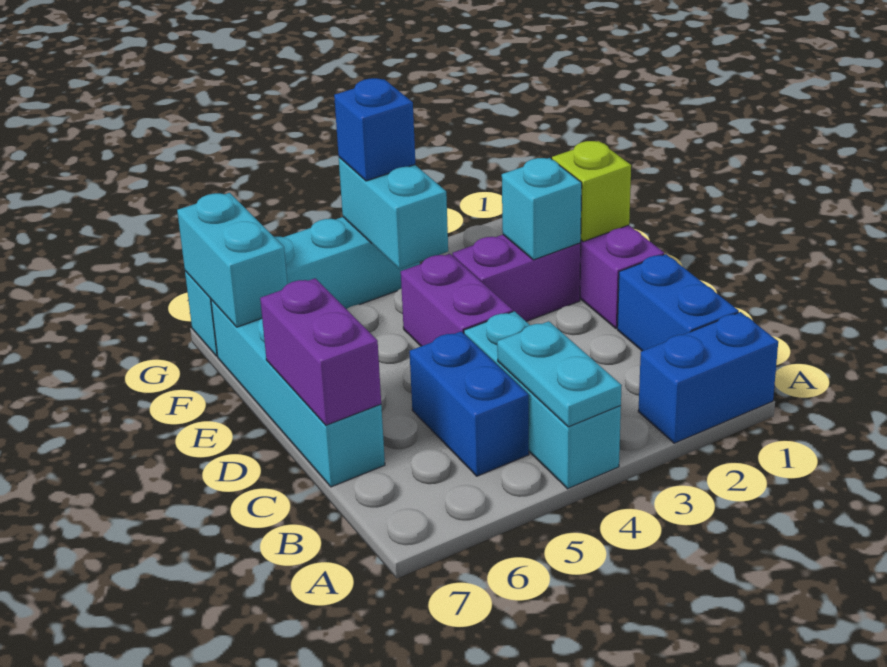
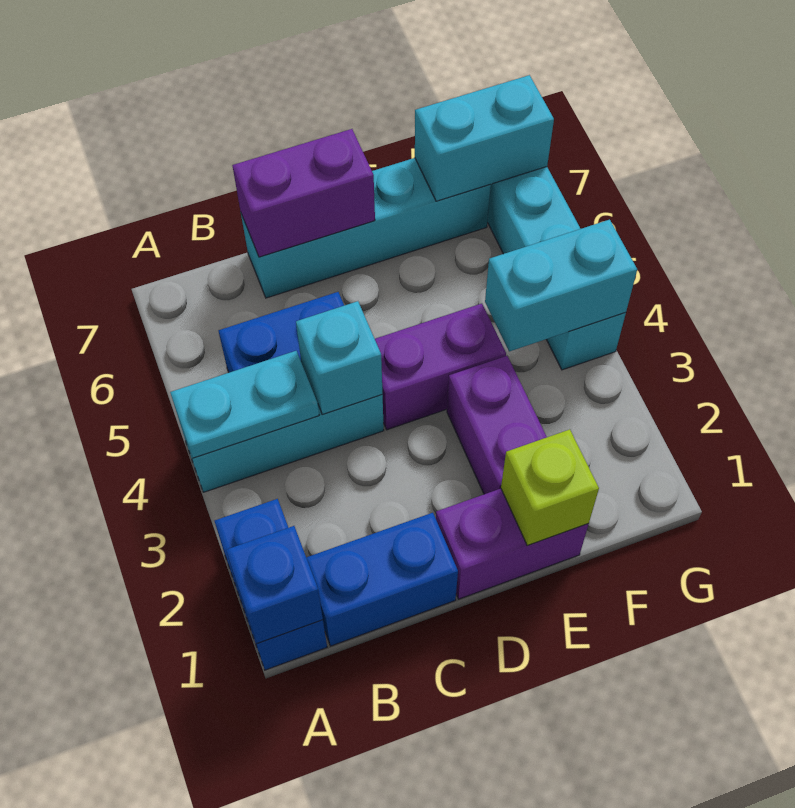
cyan 1x1 brick [502,158,582,260] -> cyan 1x1 brick moved to [296,301,383,414]
blue 1x1 brick [334,78,415,181] -> blue 1x1 brick moved to [226,526,323,644]

